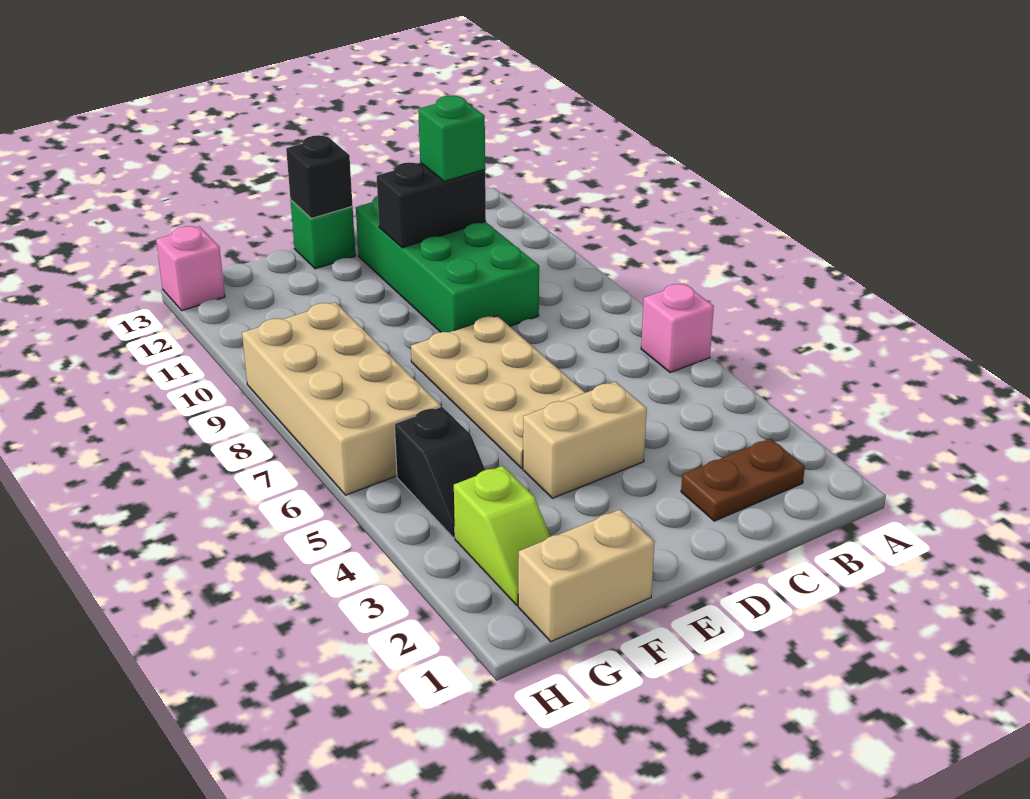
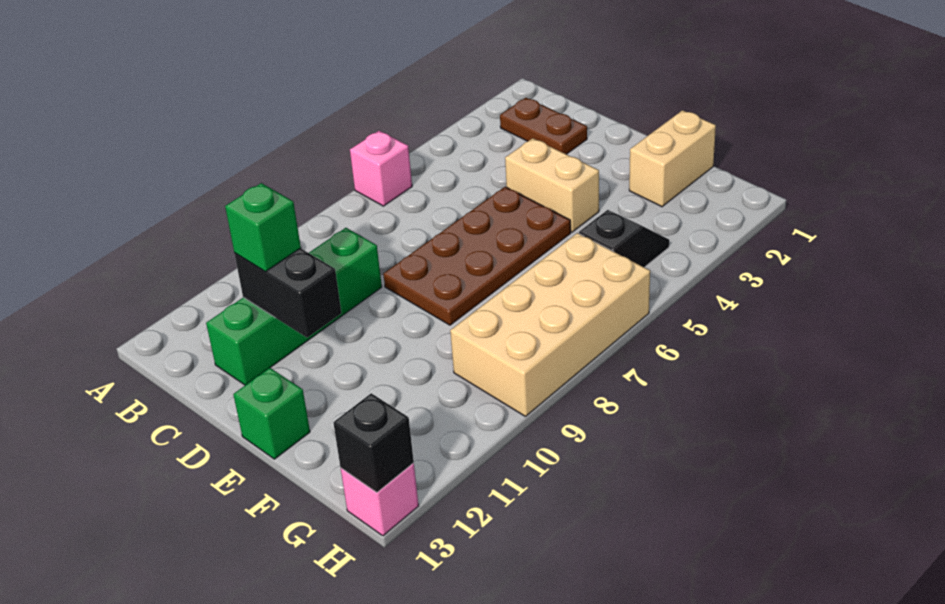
green 2x4 brick [356,196,539,332] -> green 1x4 brick [206,228,382,385]
tan 2x4 plate [411,316,585,468] -> brown 2x4 plate [383,187,571,325]
black 1x1 brick [286,135,353,219] -> black 1x1 brick moved to [333,393,414,493]
tan 1x2 brick [518,510,654,642] -> tan 1x2 brick turned to [629,110,716,207]
lime 1x2 slope [454,466,550,605] -> none

